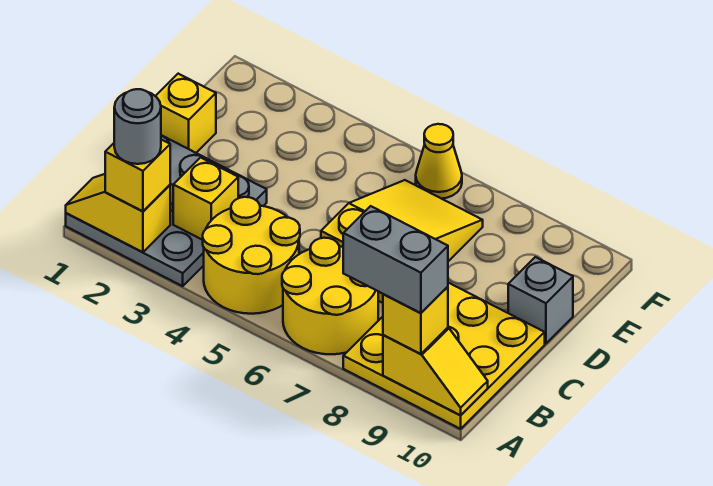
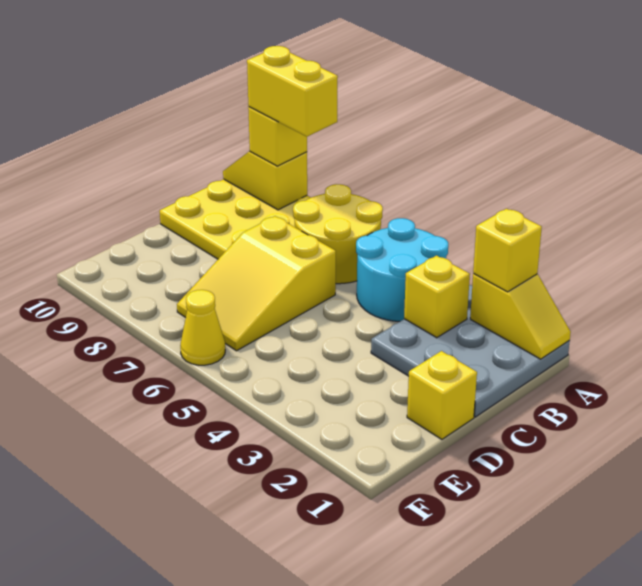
grey 1x1 round brick [114,89,161,164] -> none
yellow 2x2 round brick [203,197,300,314] -> cyan 2x2 round brick [356,218,448,321]
grey 1x2 brick [343,206,448,313] -> yellow 1x2 brick [247,46,338,137]
grey 1x1 brick [508,257,573,344] -> none

